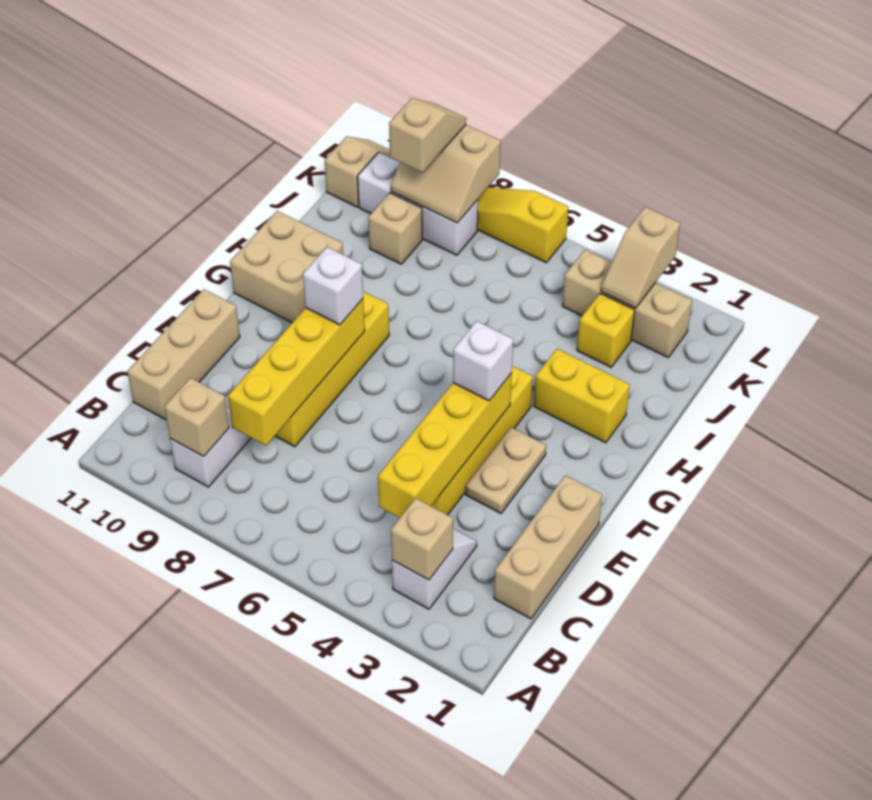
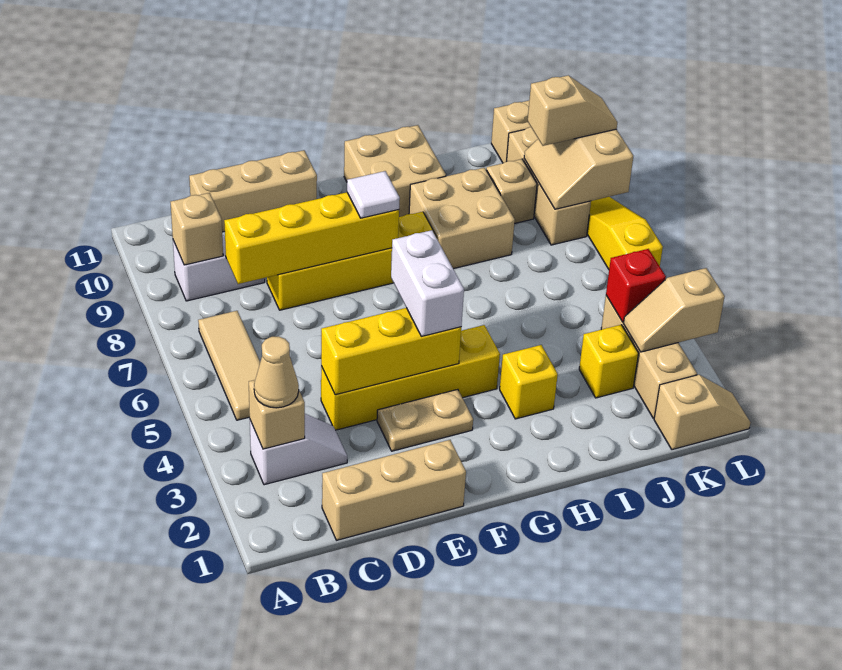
none -> tan 1x1 cone [254,336,299,408]
none -> tan 1x3 tile [198,311,260,420]
yellow 1x4 brick [378,373,512,518] -> yellow 1x3 brick [321,308,461,395]
white 1x1 brick [453,321,513,401] -> white 1x2 brick [391,230,464,336]
white 1x1 brick [303,247,363,325] -> white 1x1 tile [347,171,400,218]
yellow 1x2 brick [534,349,630,443] -> yellow 1x1 brick [500,345,558,419]
none -> tan 2x2 brick [409,168,515,269]
none -> tan 1x2 slope [654,375,750,450]
none -> red 1x1 brick [606,249,666,322]
white 1x3 brick [358,153,478,255] -> tan 1x3 brick [507,127,591,245]

